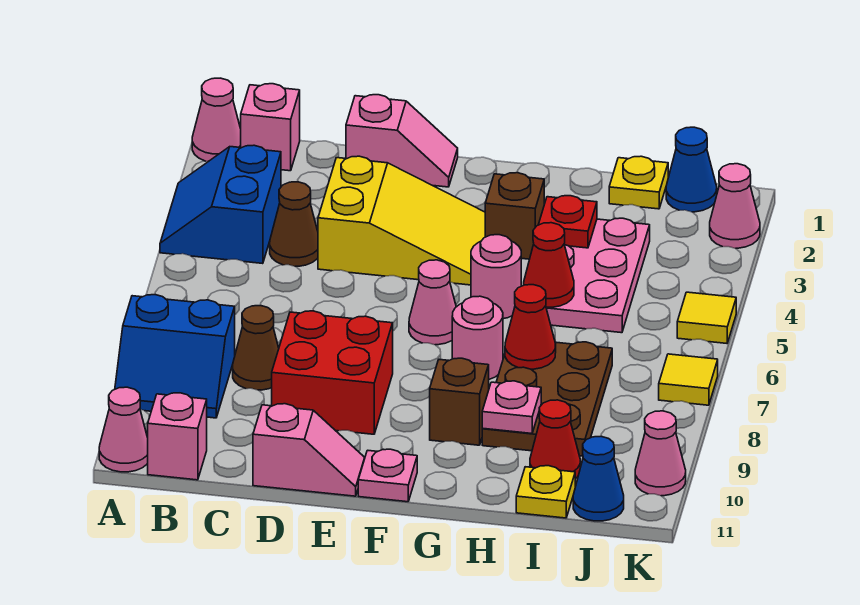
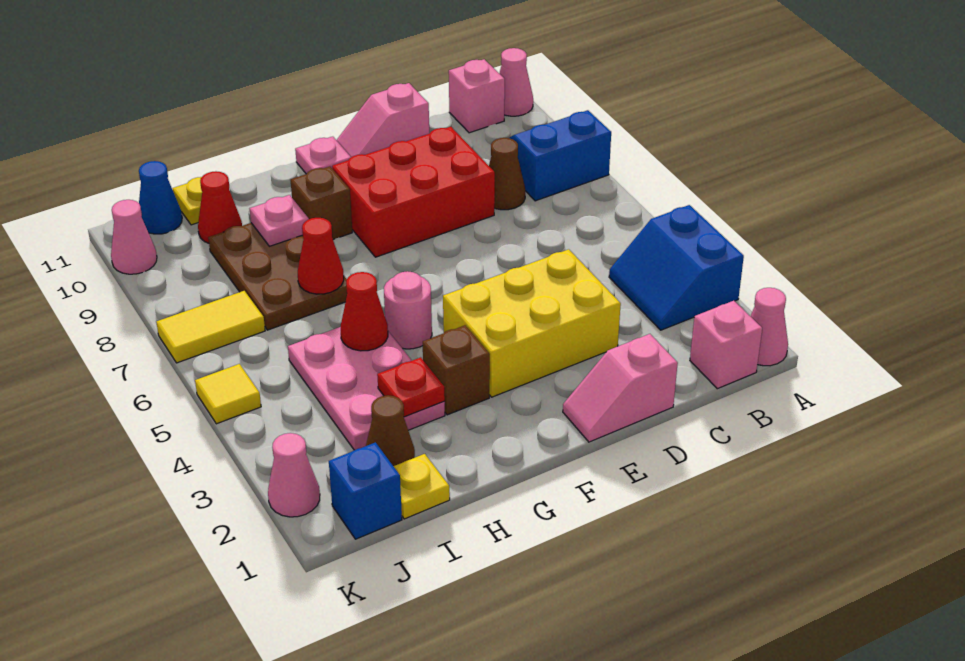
blue 2x2 slope [160,145,281,264] -> blue 2x2 slope turned to [609,205,744,330]
brown 1x1 cone [270,182,318,266] -> brown 1x1 cone moved to [366,395,415,466]
yellow 2x3 slope [318,156,485,285] -> yellow 2x3 brick [443,249,621,397]
red 2x2 brick [272,311,393,434] -> red 2x3 brick [332,127,495,257]
pink 1x1 cone [409,260,456,345] -> none
pink 1x1 round brick [452,296,503,379] -> none
blue 1x1 cone [666,127,717,212] -> blue 1x1 brick [329,442,402,539]
yellow 1x1 tile [659,354,718,405] -> yellow 1x2 tile [156,291,265,363]

